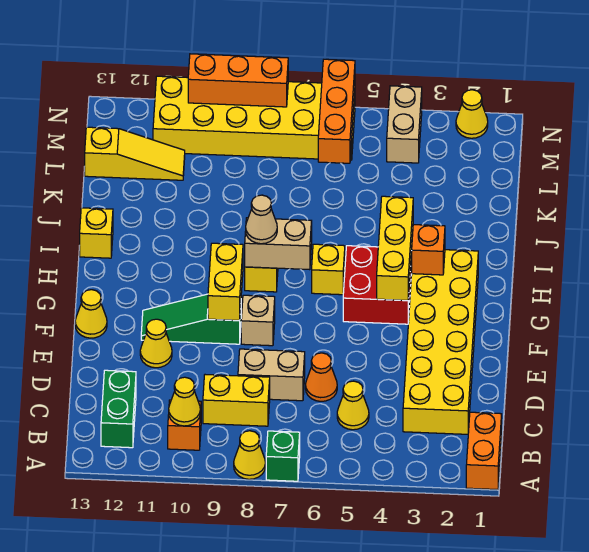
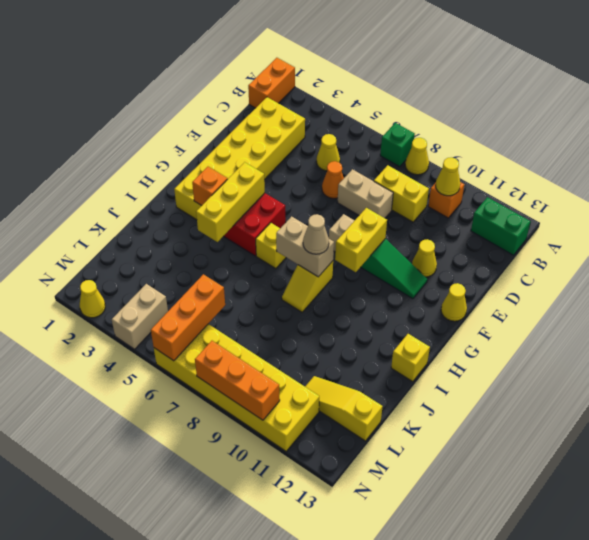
green 1x2 brick [101,370,136,448] -> green 1x2 brick turned to [471,197,531,255]

